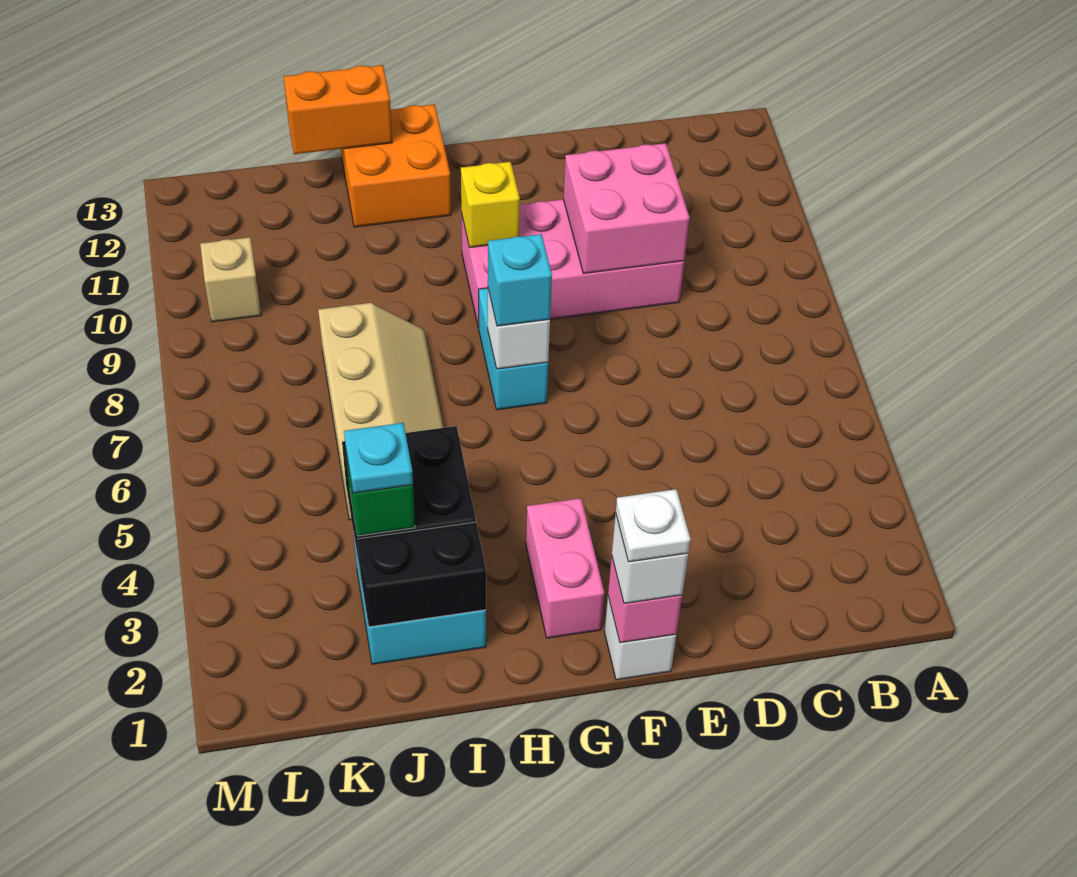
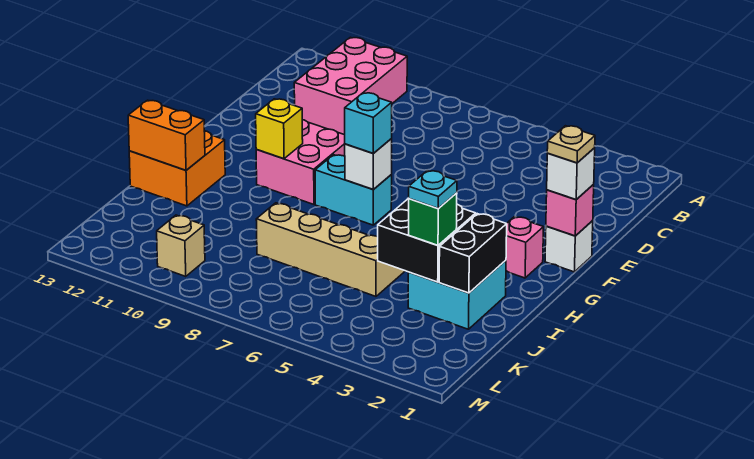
pink 2x2 brick [563,143,690,273] -> pink 2x3 brick [294,37,407,135]
white 1x1 plate [616,489,691,562] -> tan 1x1 plate [547,126,595,163]
pink 1x2 brick [526,498,604,638] -> pink 1x1 brick [506,217,543,278]
orange 1x2 brick [284,65,392,154] -> orange 1x2 brick turned to [128,100,205,170]

